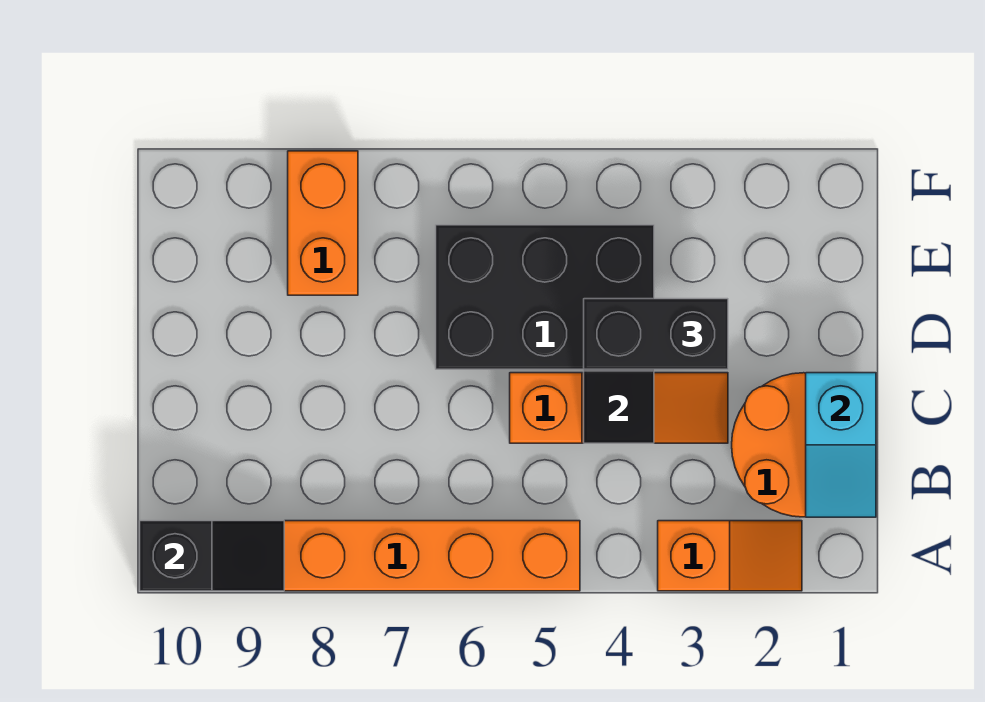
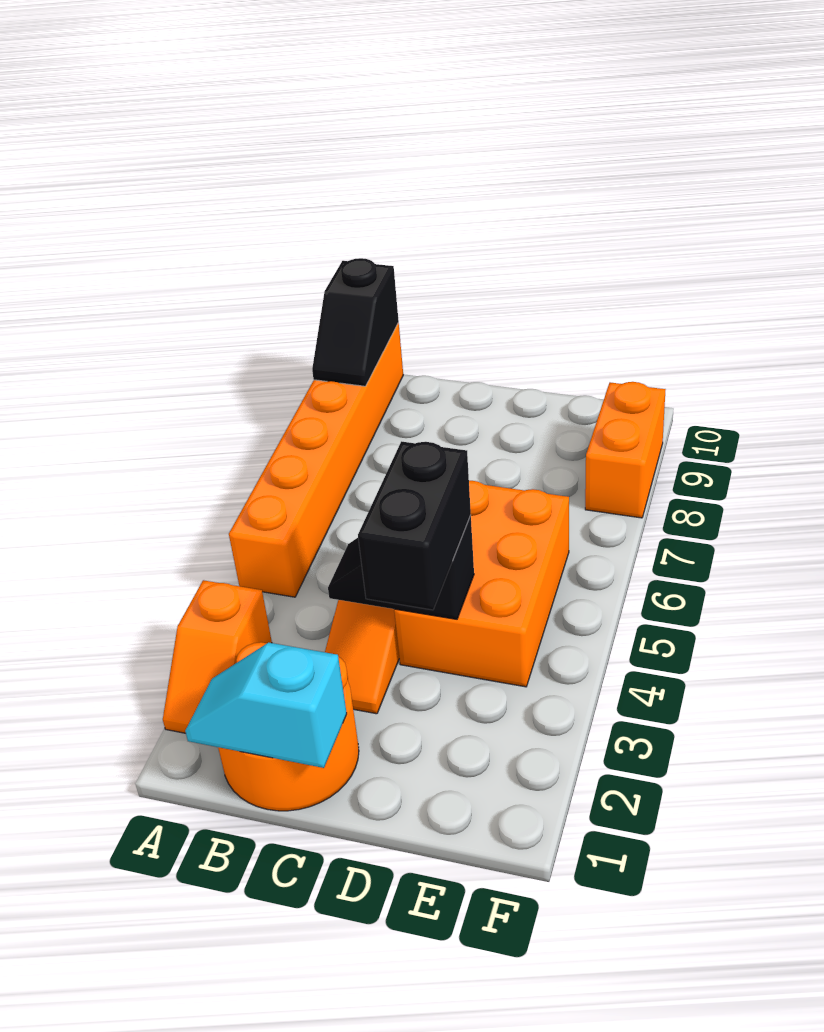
black 2x3 brick [436,225,654,369] -> orange 2x3 brick [394,481,569,687]
orange 1x2 brick [288,151,358,295] -> orange 1x2 brick turned to [585,382,665,518]

